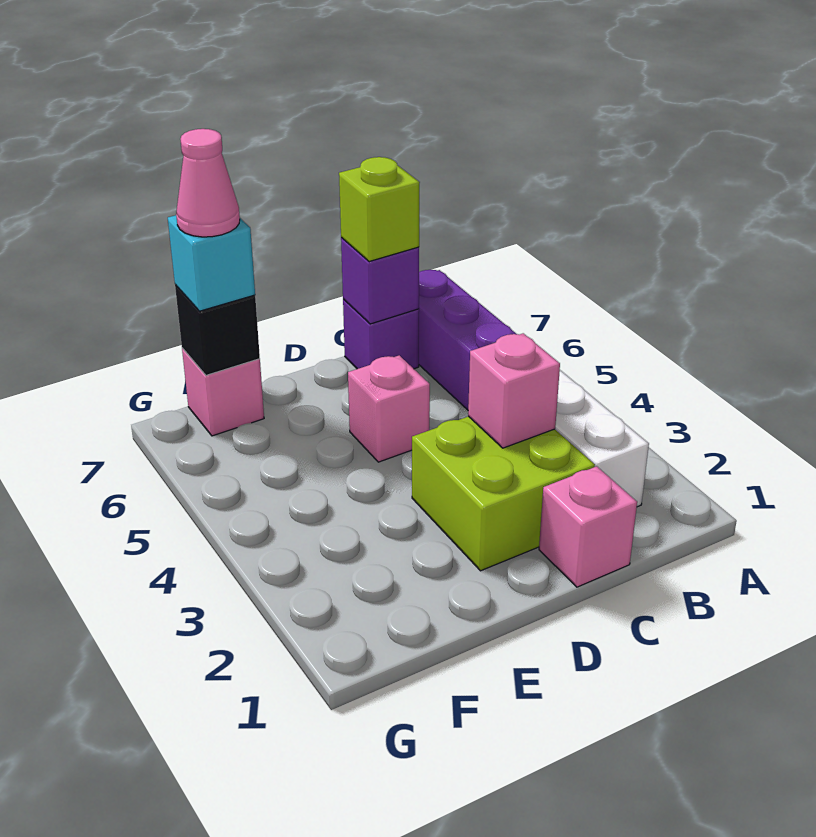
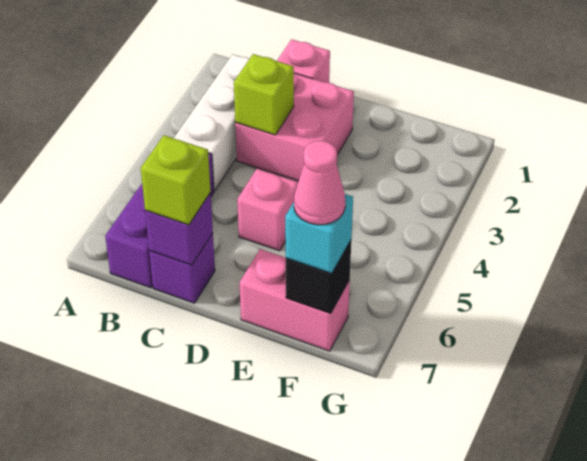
lime 2x2 brick [412,416,595,571] -> pink 2x2 brick [235,73,354,181]
pink 1x1 brick [468,333,560,448] -> lime 1x1 brick [234,54,294,135]
pink 1x1 brick [182,348,264,436] -> pink 1x2 brick [240,249,350,351]

